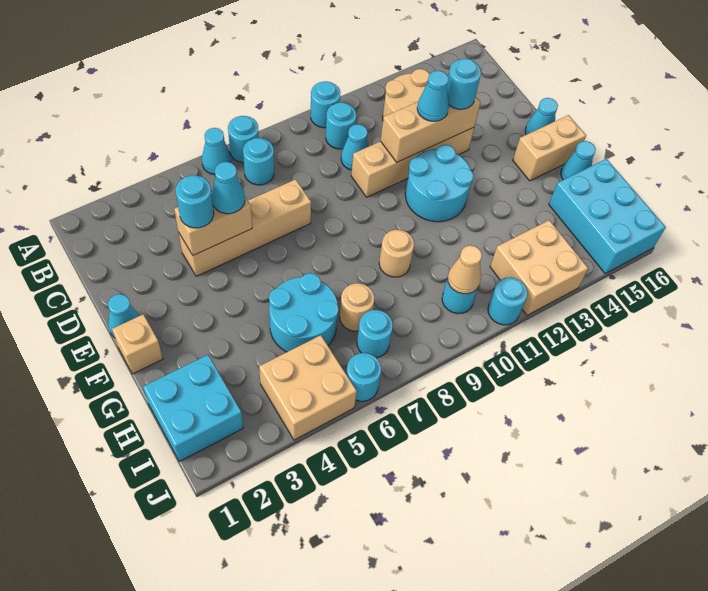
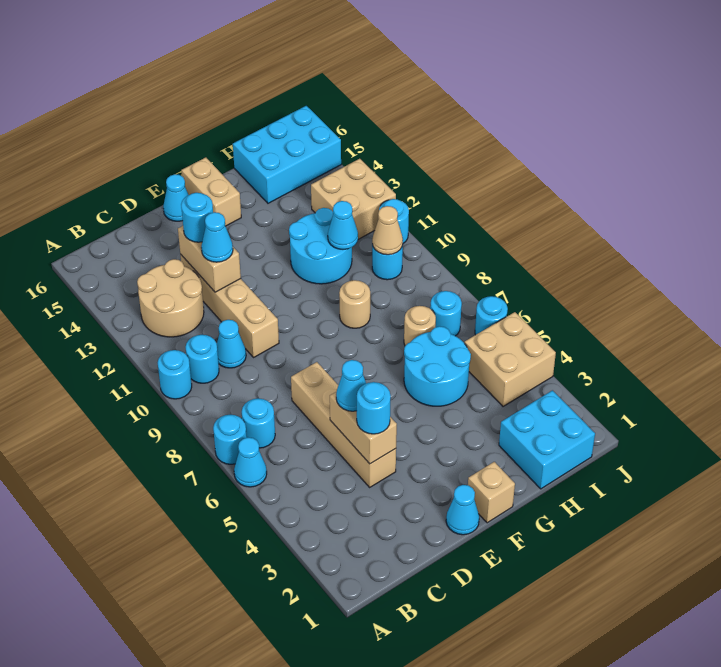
tan 1x3 brick [381,96,481,162] -> tan 1x2 brick [178,226,241,292]
cyan 2x2 round brick [405,145,474,222] -> cyan 2x2 round brick moved to [289,208,352,284]
cyan 1x1 cone [561,141,596,180] -> cyan 1x1 cone moved to [328,201,358,249]

